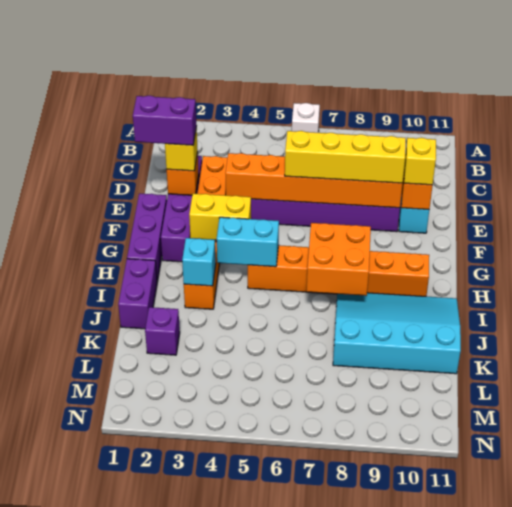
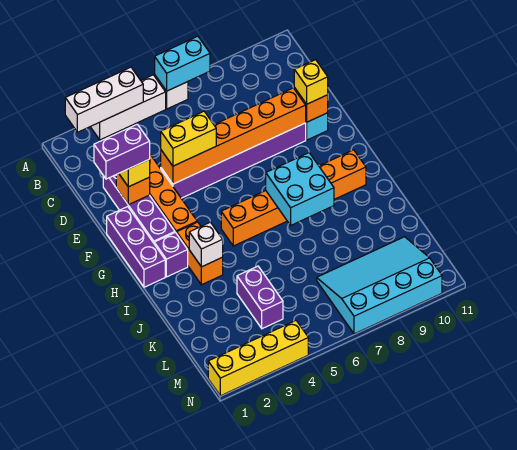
none -> white 1x3 brick [65,67,143,132]
none -> white 1x3 brick [90,75,166,140]
yellow 1x4 brick [285,131,406,183] -> yellow 1x4 brick moved to [208,321,308,396]
yellow 1x2 brick [189,194,251,240] -> yellow 1x2 brick moved to [161,111,216,166]
cyan 1x2 brick [216,217,279,267] -> cyan 1x2 brick moved to [155,36,210,91]
orange 2x2 brick [306,223,371,296] -> cyan 2x2 brick [266,153,334,225]
purple 1x2 brick [118,259,157,329] -> purple 1x2 brick moved to [237,266,283,329]
cyan 1x1 brick [182,238,216,286] -> white 1x1 brick [189,222,223,267]
cyan 3x4 slope [333,293,461,374] -> cyan 3x4 slope moved to [317,237,442,334]
purple 1x1 brick [145,307,180,355] -> purple 1x1 brick moved to [154,232,188,277]

